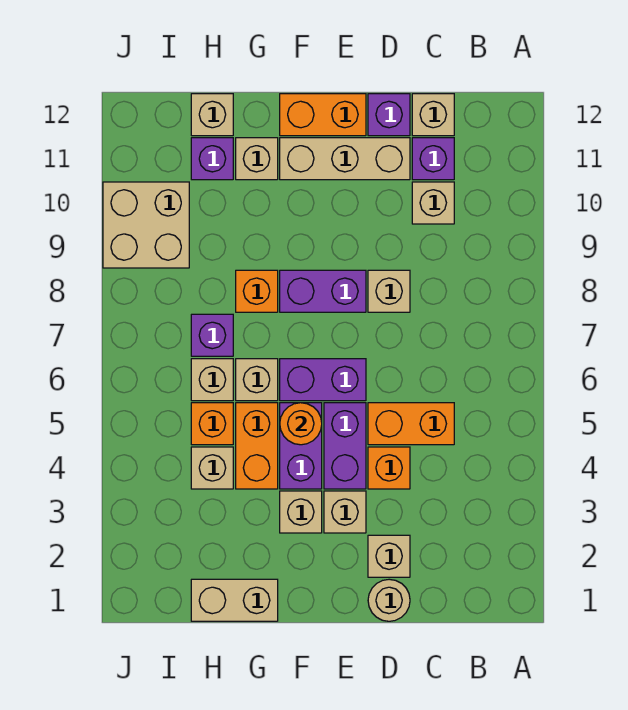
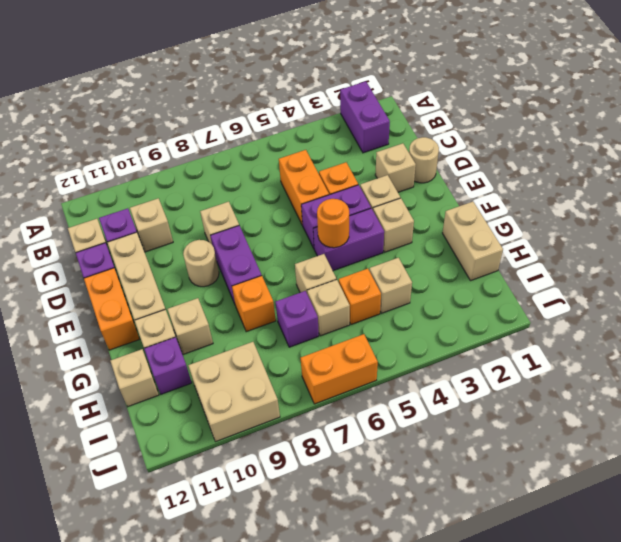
purple 1x2 brick [280,359,366,401] -> purple 1x2 brick moved to [340,81,390,153]
none -> tan 1x1 round brick [183,240,219,287]
orange 1x2 brick [236,403,278,489] -> orange 1x2 brick moved to [301,334,378,404]
none -> tan 1x1 brick [167,298,213,354]

